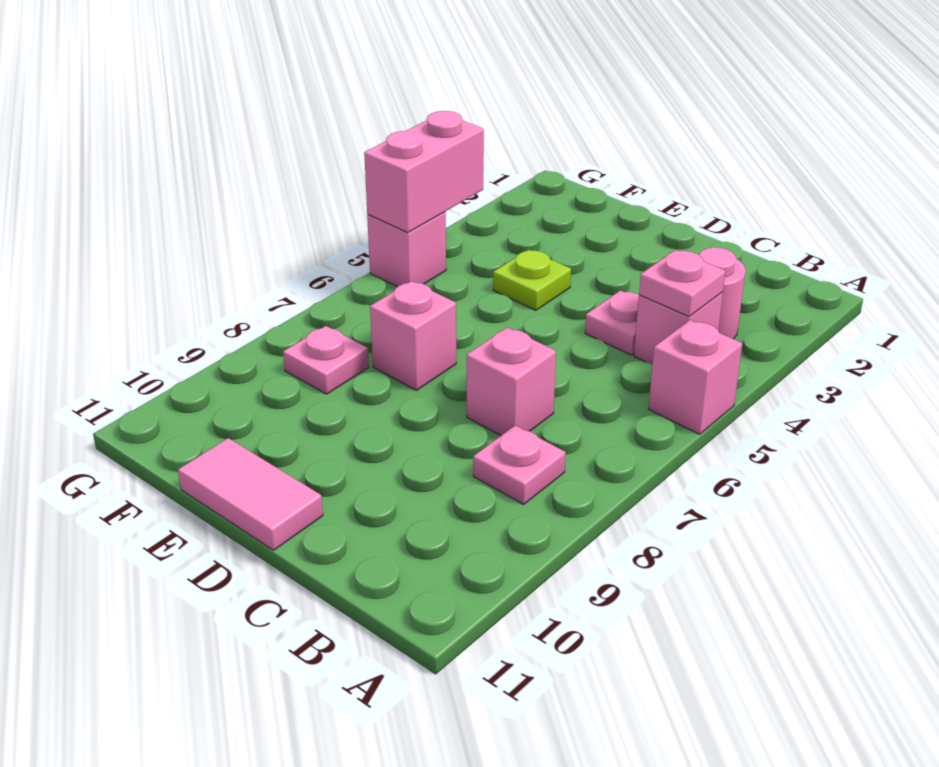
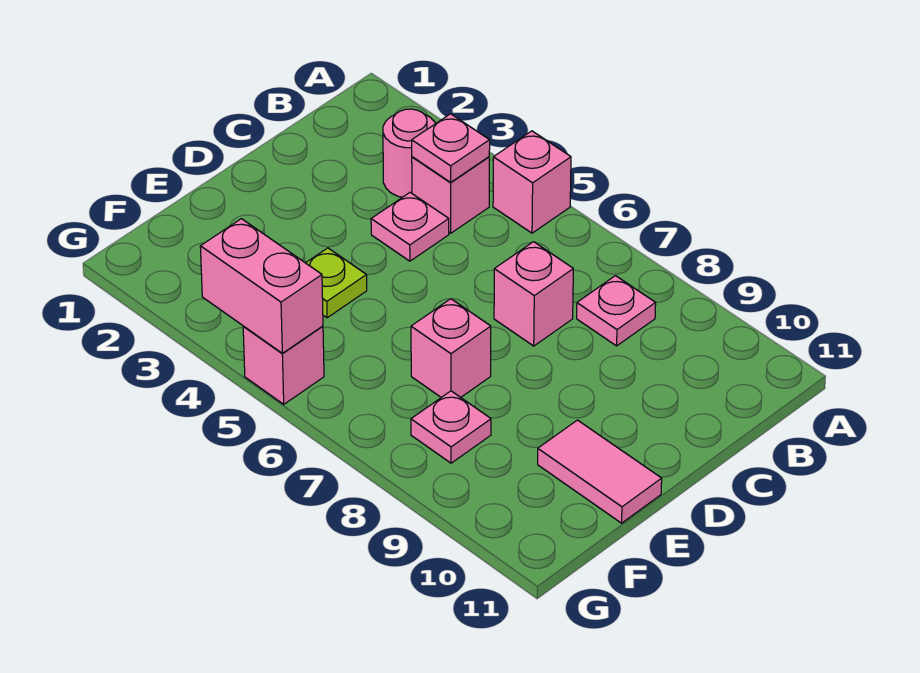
pink 1x2 tile [178,438,323,550] -> pink 1x2 tile turned to [538,420,662,523]

